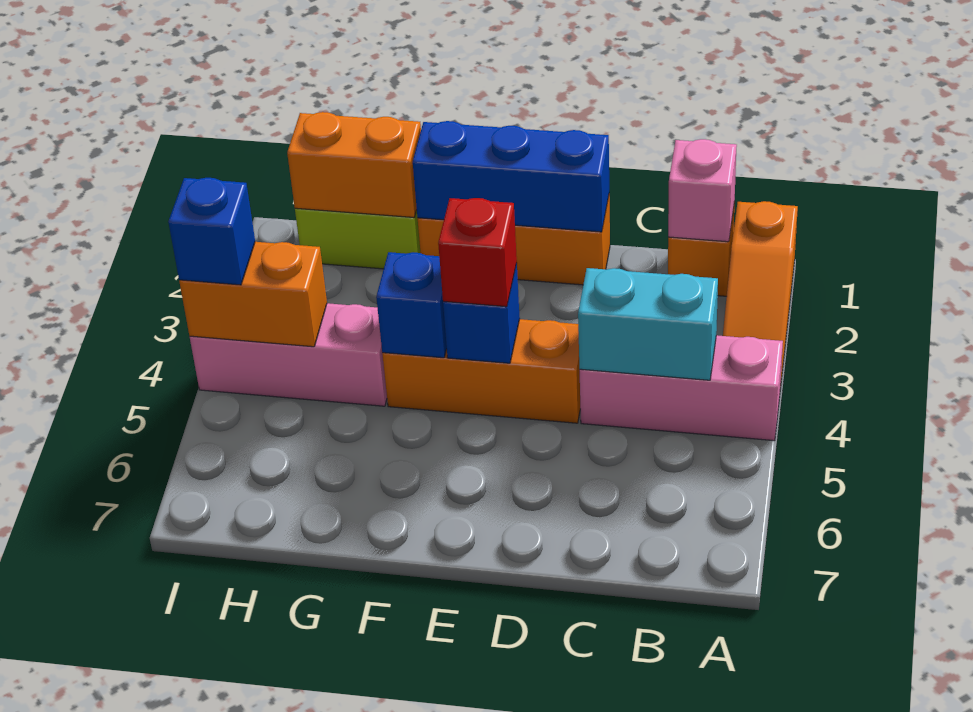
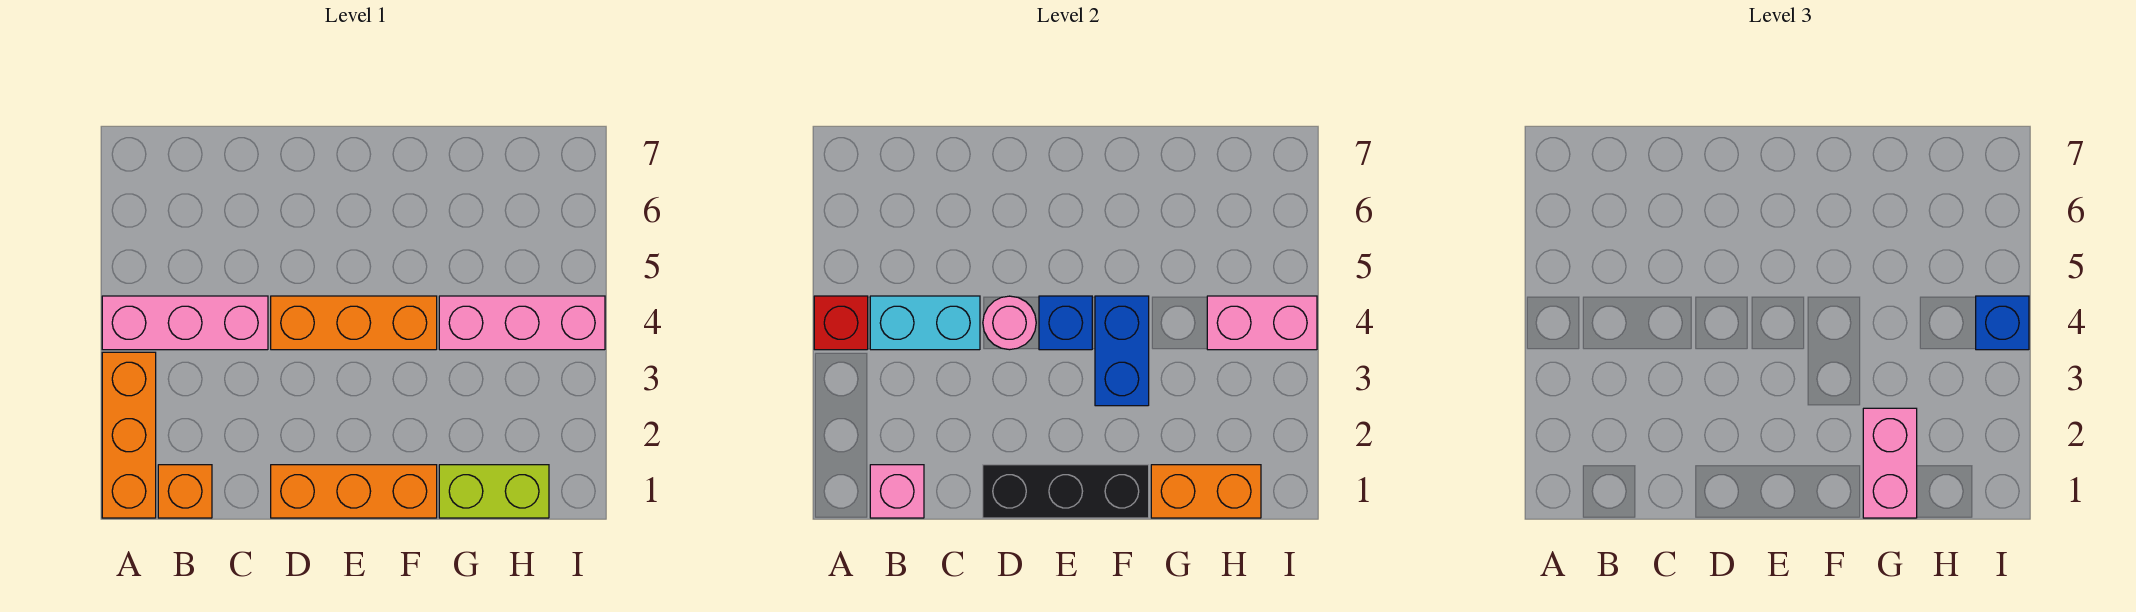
orange 1x3 slope [723,201,798,389] -> orange 1x3 brick [102,352,156,518]
blue 1x3 brick [413,121,609,232] -> black 1x3 brick [983,465,1149,518]
none -> pink 1x1 round brick [983,296,1036,350]
red 1x1 brick [438,198,517,307] -> red 1x1 brick moved to [814,296,868,350]
blue 1x1 brick [376,252,447,358] -> blue 1x2 brick [1095,296,1149,406]
none -> pink 1x2 brick [1863,408,1917,518]
orange 1x2 brick [179,242,327,347] -> pink 1x2 brick [1207,296,1317,350]

